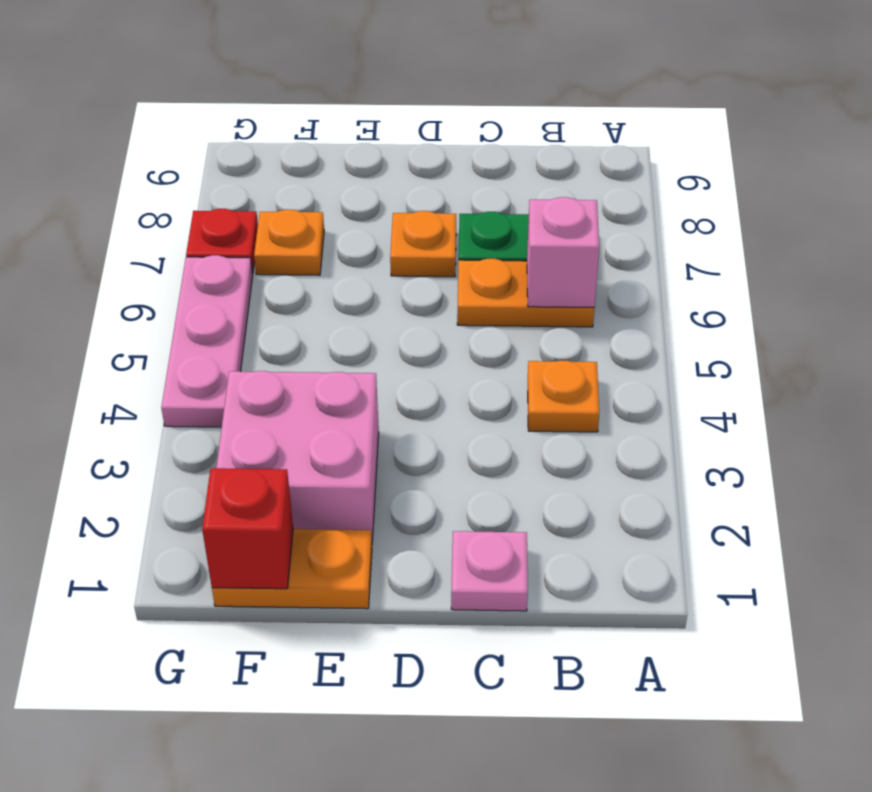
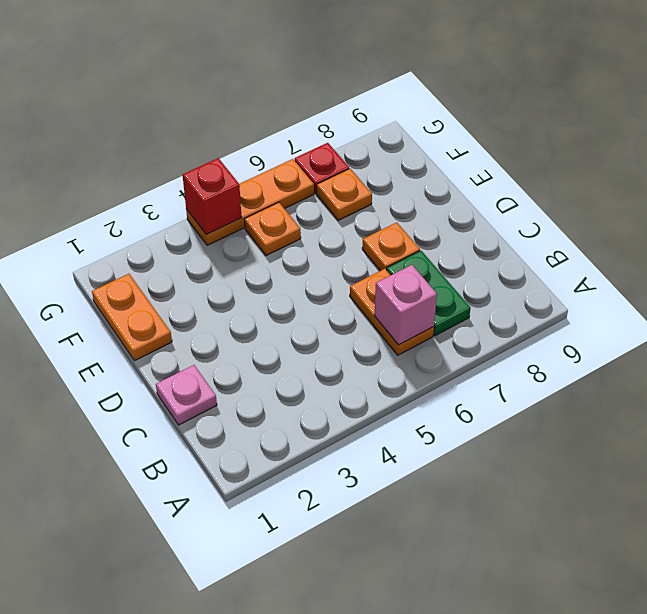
orange 1x1 plate [528,361,599,432] -> orange 1x1 plate moved to [244,202,301,256]
pink 2x2 brick [216,371,379,541] -> none
red 1x1 brick [202,468,293,589] -> red 1x1 brick moved to [183,158,242,234]
pink 1x3 plate [161,255,253,427] -> orange 1x3 plate [186,159,314,245]

